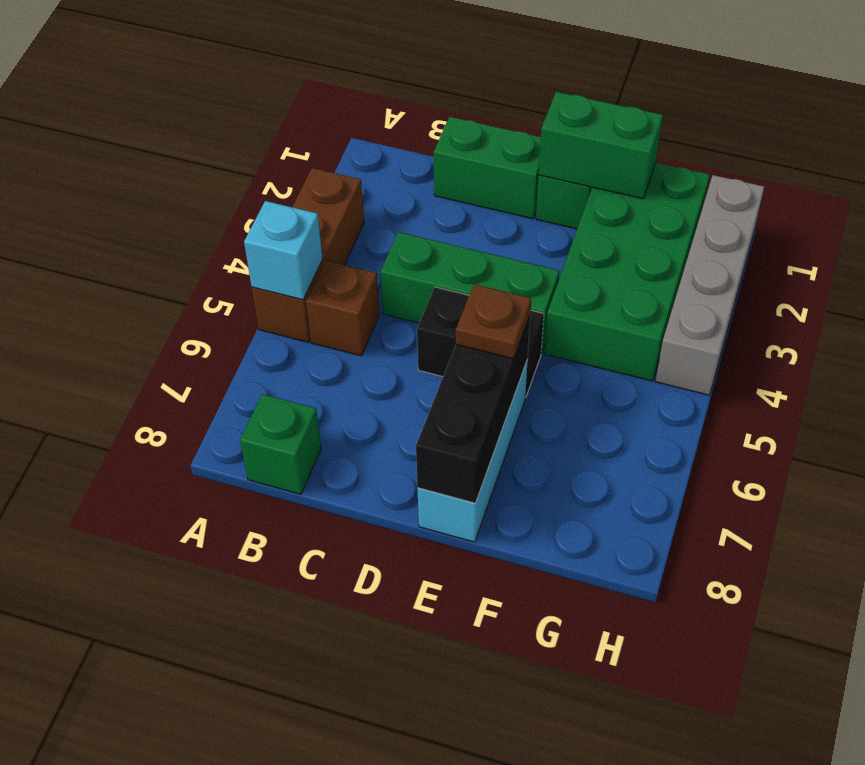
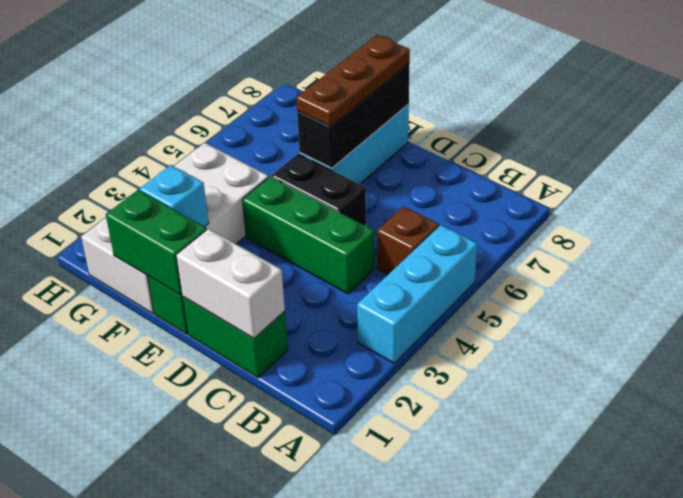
brown 1x3 brick [252,168,364,342] -> cyan 1x3 brick [357,225,477,363]
cyan 1x1 brick [244,201,323,300] -> cyan 1x1 brick moved to [140,165,209,227]
green 1x1 brick [240,394,321,494] -> none
none -> white 1x2 brick [176,229,285,338]
brown 1x1 plate [456,284,531,359] -> brown 1x3 plate [296,35,410,127]
green 2x4 brick [544,163,710,381] -> white 2x4 brick [81,143,269,313]
grey 1x4 brick [656,175,764,395] -> none

